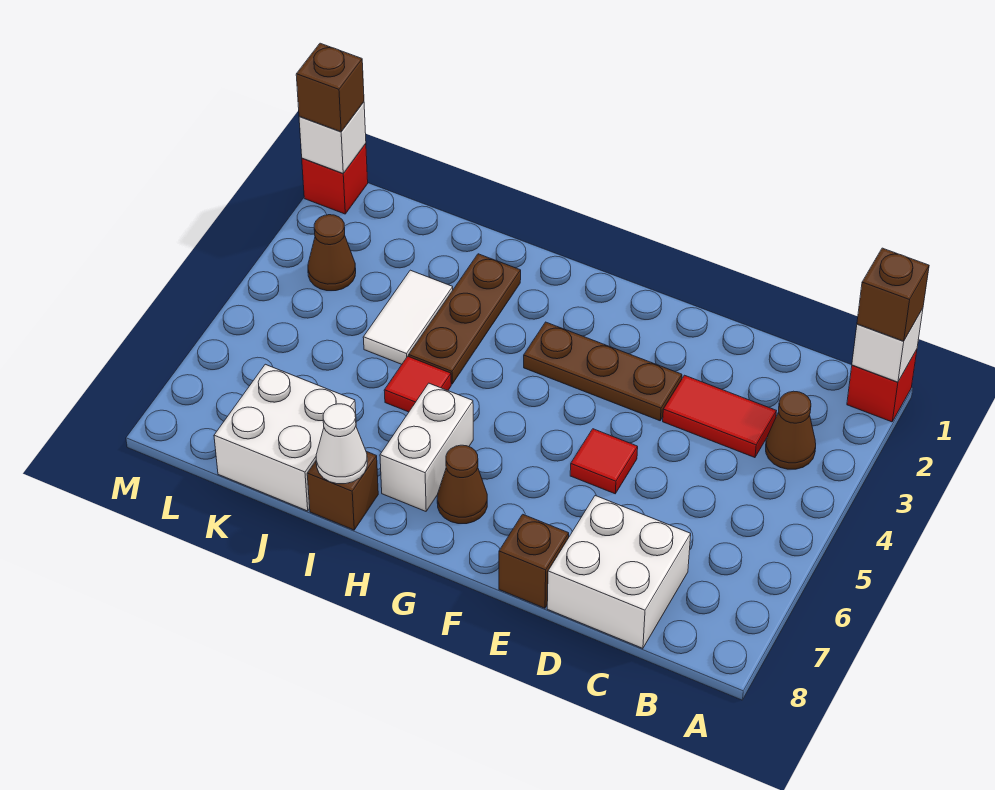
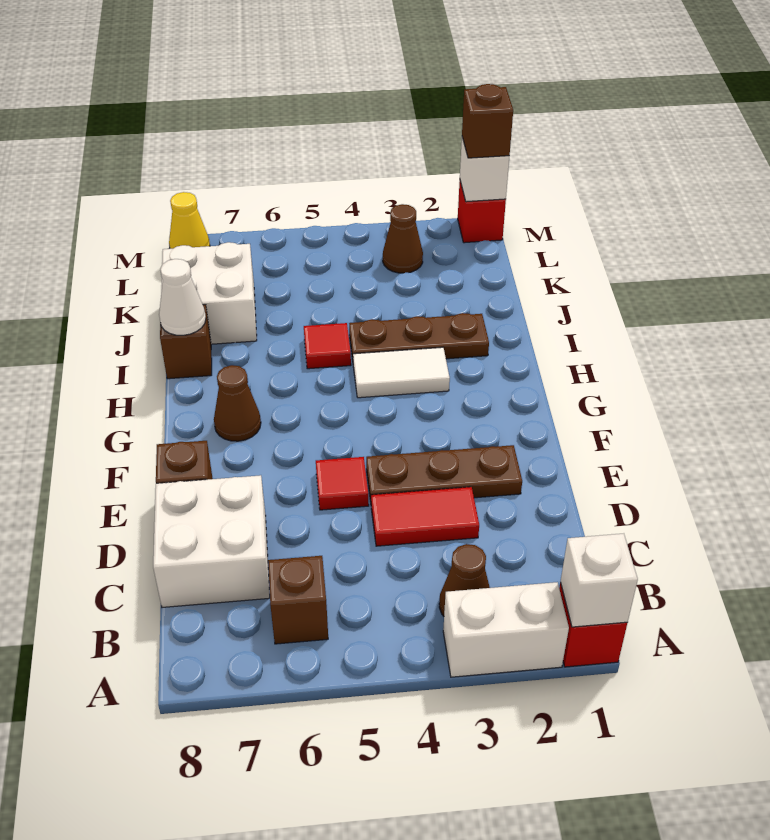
brown 1x1 brick [857,248,929,341] -> brown 1x1 brick moved to [268,556,328,644]
red 1x2 tile [663,375,776,458] -> red 1x2 tile turned to [371,487,479,546]
brown 1x3 plate [524,322,682,421] -> brown 1x3 plate turned to [366,445,522,502]
white 1x2 brick [380,383,473,511] -> white 1x2 brick moved to [443,582,569,677]
white 1x2 tile [363,270,453,364] -> white 1x2 tile moved to [353,347,450,398]
none -> yellow 1x1 cone [169,192,210,249]

